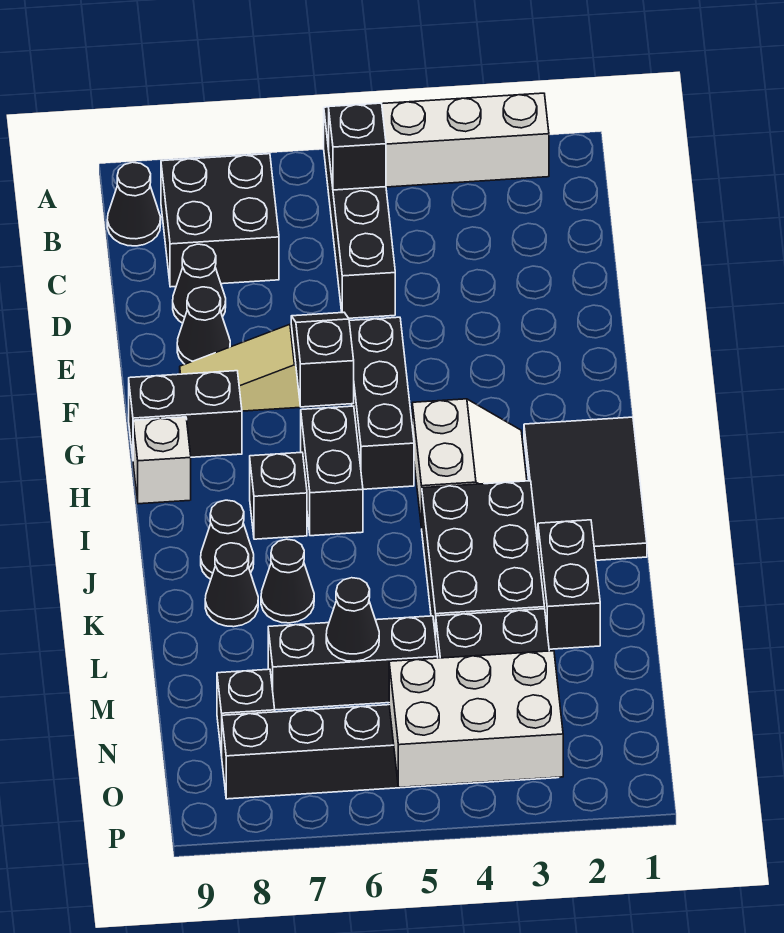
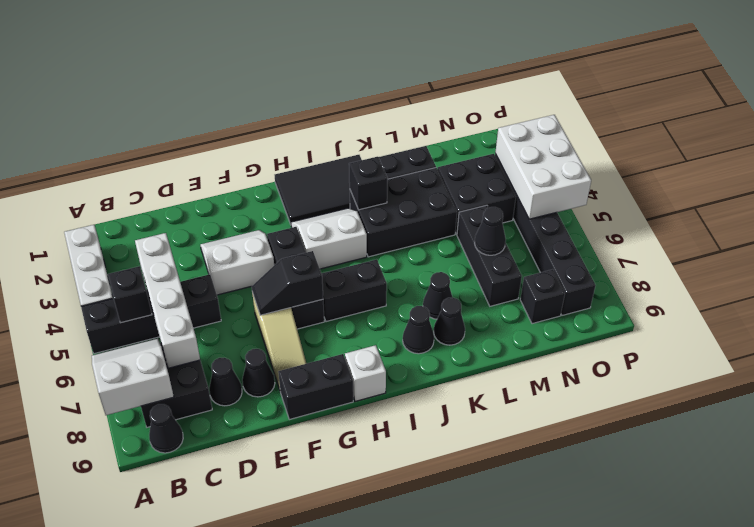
none -> white 2x2 slope [92,339,174,415]
none -> white 1x4 brick [135,233,200,368]
none -> white 2x2 slope [200,230,274,295]
black 1x3 brick [349,317,414,489] -> black 1x3 brick turned to [267,227,324,329]
black 1x2 brick [129,371,242,457] -> black 1x2 brick turned to [278,354,353,419]
black 1x1 brick [250,452,307,539] -> black 1x1 brick moved to [349,157,388,210]

